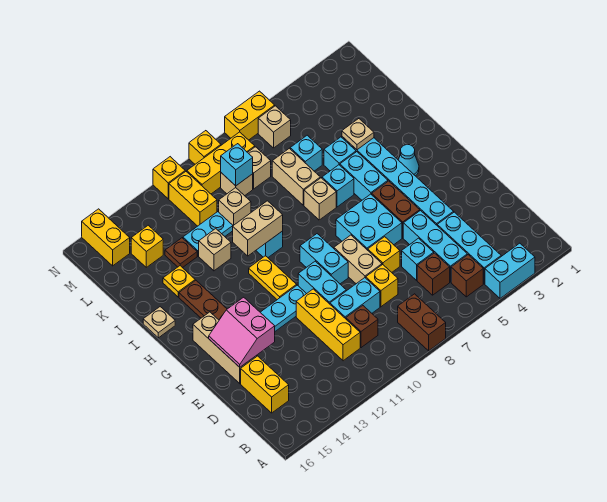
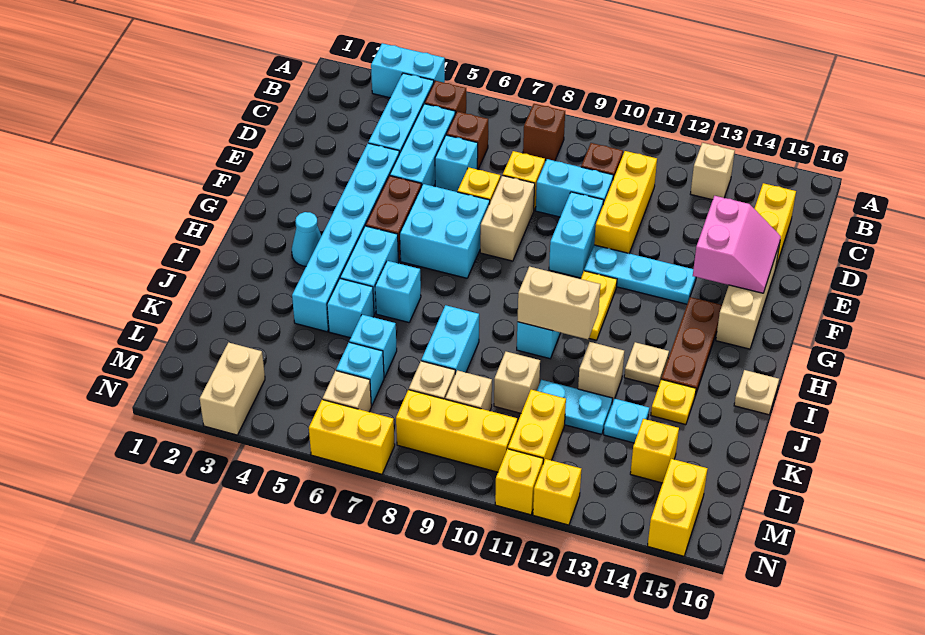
brown 1x2 brick [398,294,446,351] -> brown 1x1 brick [523,104,565,161]
cyan 1x2 brick [300,234,348,284] -> cyan 1x2 brick moved to [421,305,479,374]
tan 1x1 brick [304,178,336,220] -> tan 1x1 brick moved to [691,143,735,200]
tan 1x1 plate [342,119,374,150] -> tan 1x1 plate moved to [624,342,669,387]
tan 1x2 brick [272,148,320,205] -> tan 1x2 brick moved to [200,343,265,435]
brown 1x1 plate [165,238,197,268] -> cyan 1x1 plate [604,399,649,443]
cyan 1x1 brick [221,144,253,186] -> cyan 1x1 brick moved to [336,342,384,406]
yellow 1x1 brick [189,131,221,164] -> yellow 1x1 brick moved to [533,459,581,525]

